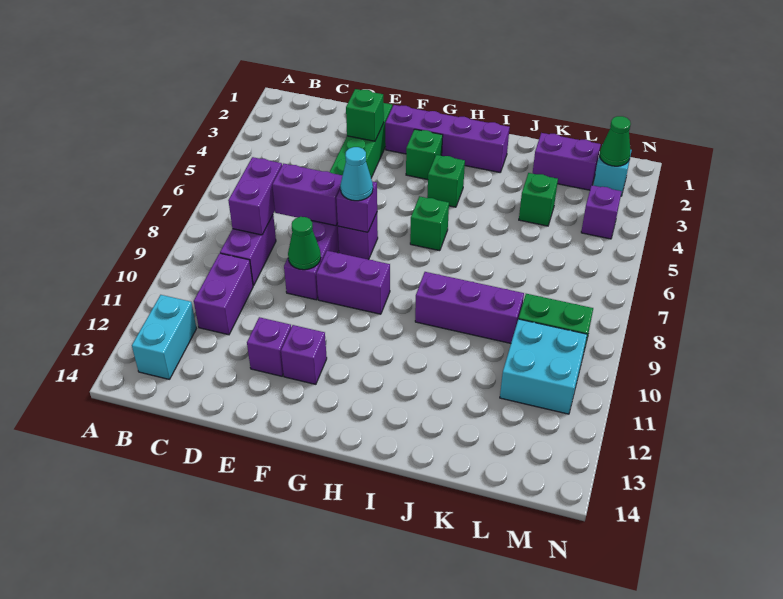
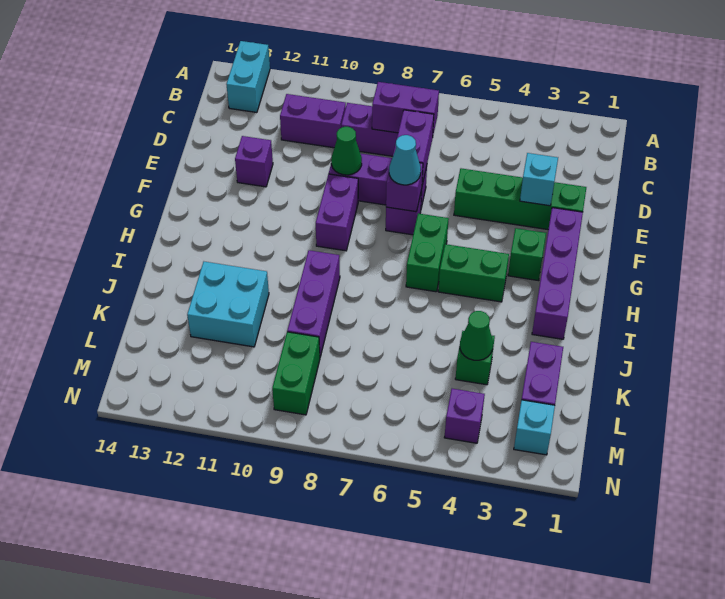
cyan 1x2 brick [132,295,196,379] -> cyan 1x2 brick turned to [226,41,270,112]
green 1x1 brick [346,89,384,141] -> cyan 1x1 brick [520,153,558,206]
purple 1x1 brick [281,325,327,384] -> none
green 1x1 brick [427,155,465,207] -> green 1x2 brick [438,244,509,302]
green 1x1 brick [410,196,449,251] -> green 1x2 brick [406,213,449,292]
cyan 2x2 brick [500,319,587,414] -> cyan 2x2 brick moved to [187,262,269,347]
green 1x1 cone [600,116,631,166] -> green 1x1 cone moved to [460,311,493,360]

